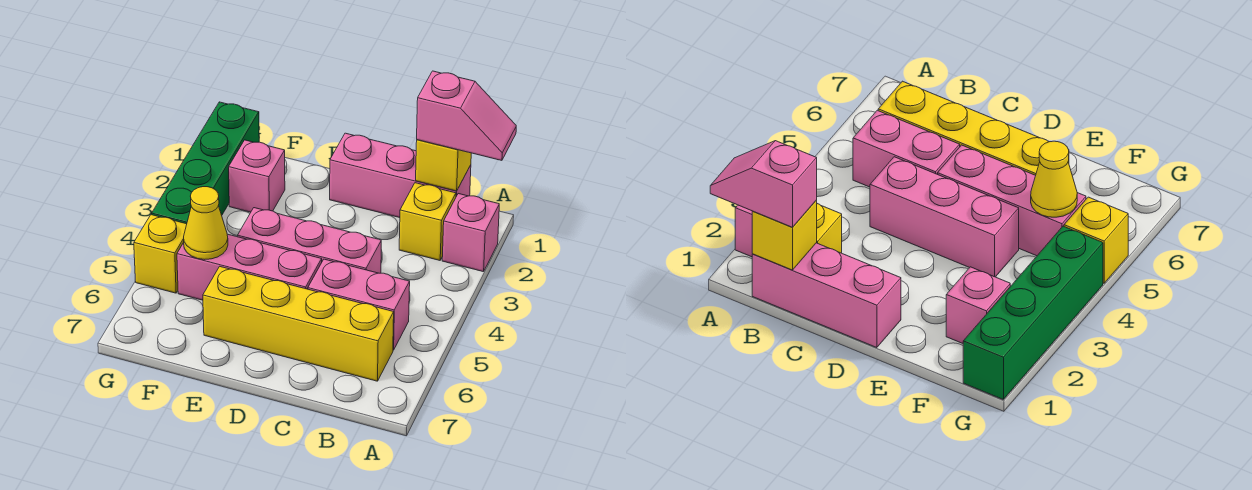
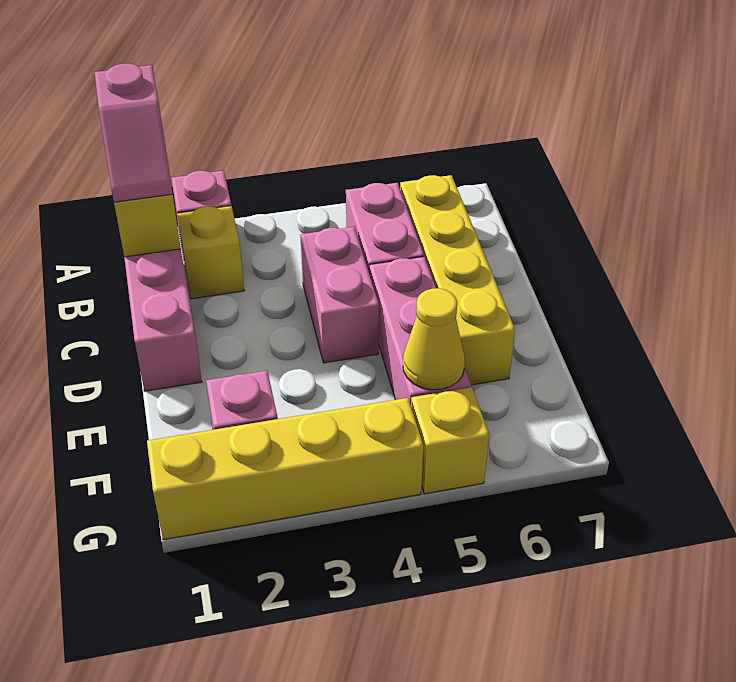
pink 1x2 slope [417,71,516,160] -> pink 1x2 slope turned to [95,63,173,202]
pink 1x3 brick [238,208,381,273] -> pink 1x2 brick [300,227,379,363]
green 1x4 brick [152,102,259,224] -> yellow 1x4 brick [147,398,424,540]

